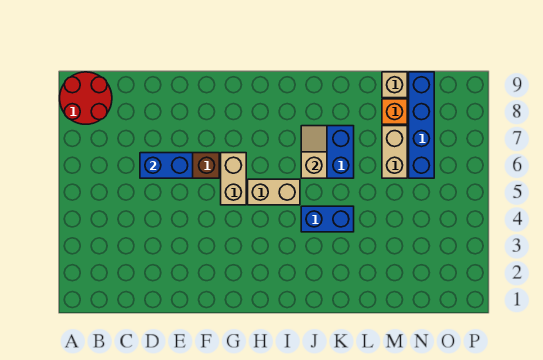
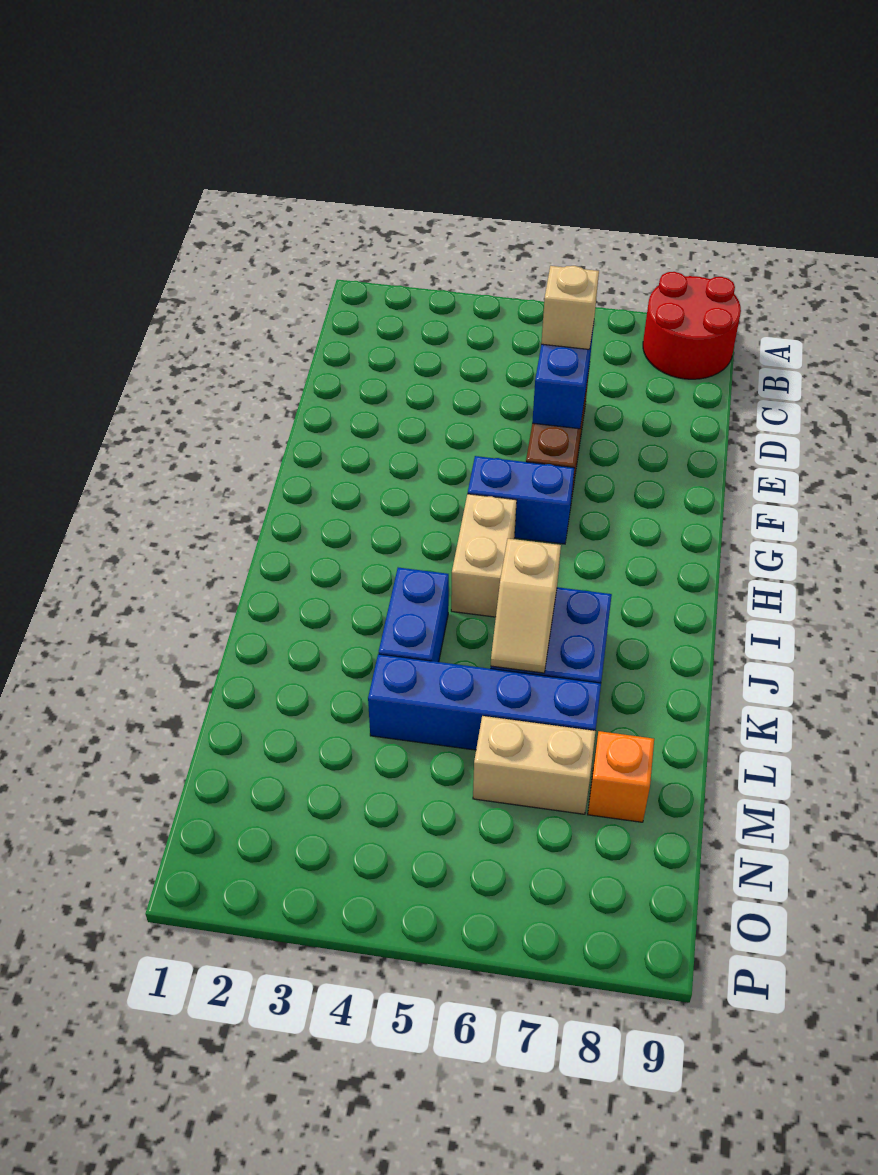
tan 1x2 brick [221,153,246,205] -> blue 1x2 brick [468,456,574,544]
tan 1x2 slope [301,126,327,178] -> tan 1x2 slope turned to [491,539,561,673]
tan 1x1 brick [382,72,407,98] -> tan 1x1 brick moved to [541,266,599,350]
blue 1x4 brick [409,72,434,178] -> blue 1x4 brick moved to [368,654,601,750]

